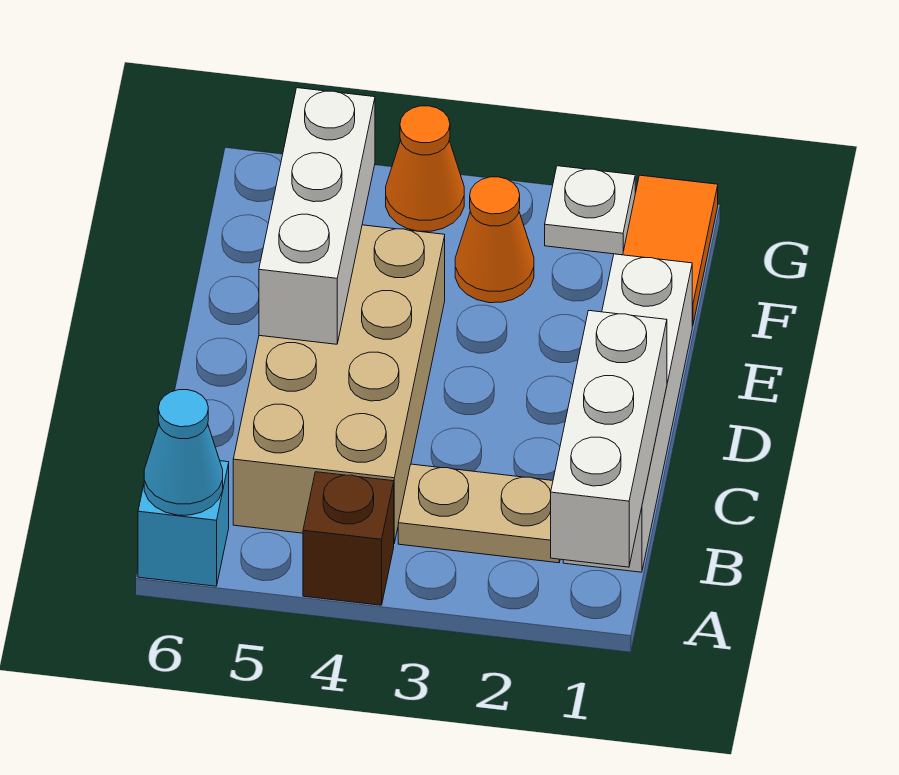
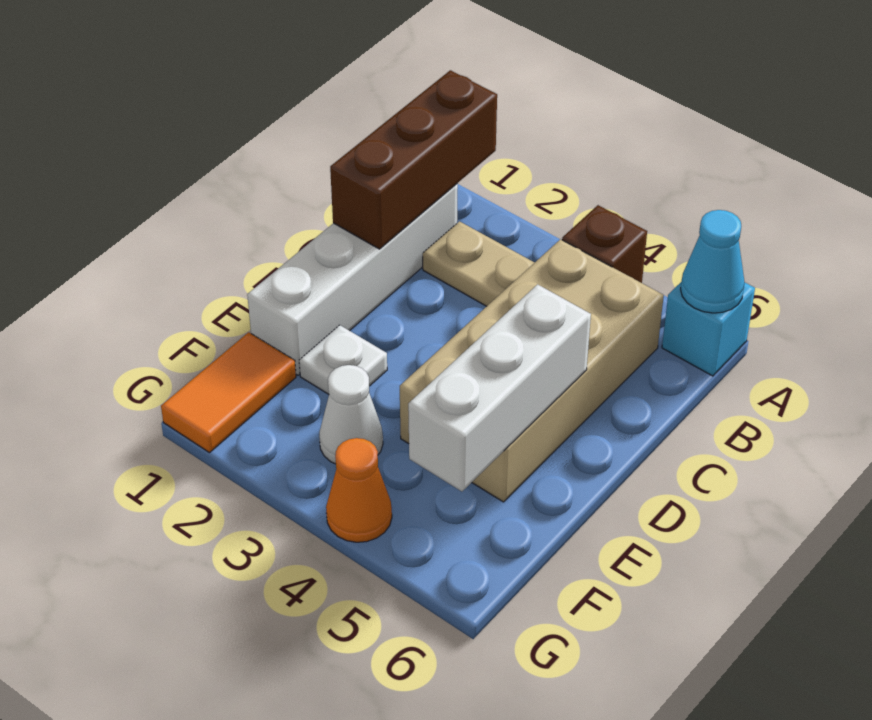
white 1x3 brick [551,311,667,567] -> brown 1x3 brick [330,70,497,249]
orange 1x1 cone [455,177,534,303] -> white 1x1 cone [319,365,383,464]
white 1x1 plate [545,166,635,255] -> white 1x1 plate moved to [299,325,387,394]

